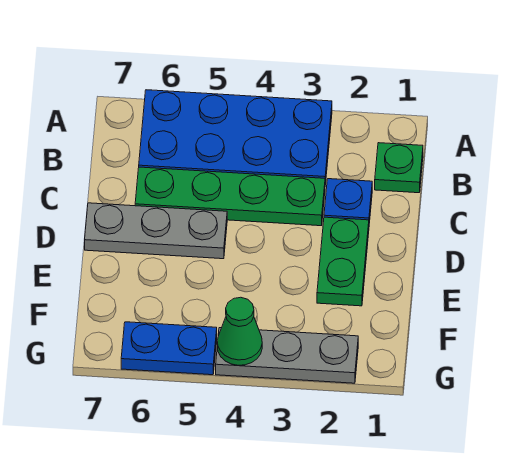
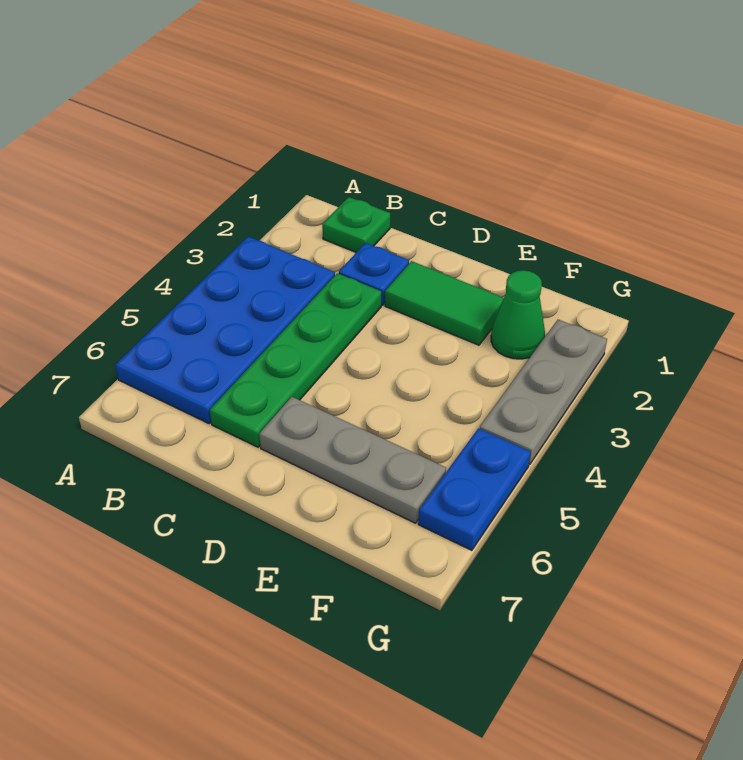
green 1x2 plate [317,217,369,306] -> green 1x2 tile [385,261,504,345]
grey 1x3 plate [85,203,227,259] -> grey 1x3 plate turned to [259,397,446,523]
green 1x1 cone [217,297,262,365] -> green 1x1 cone moved to [491,270,545,359]

